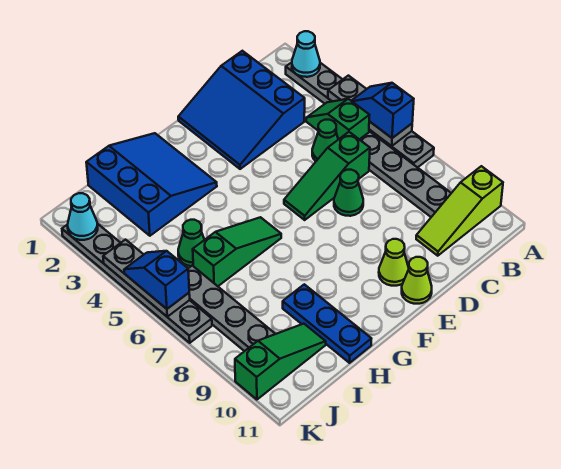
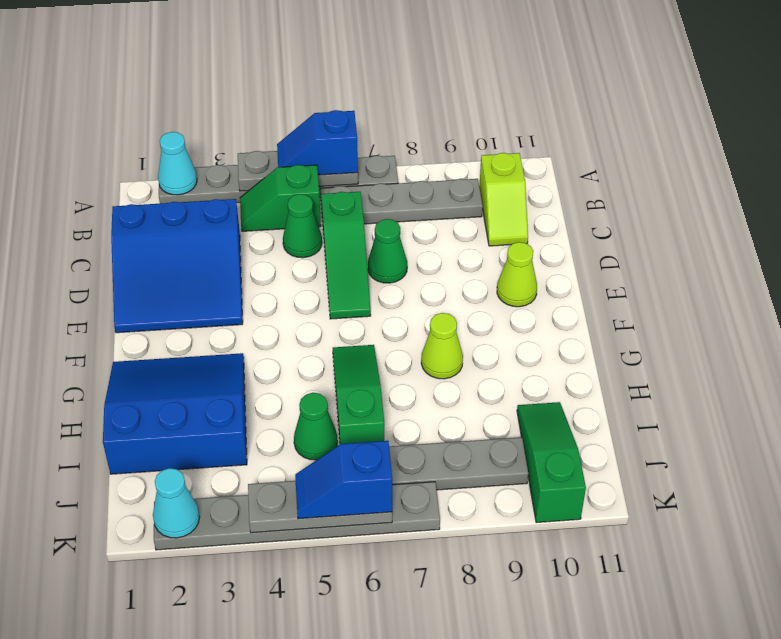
lime 1x3 slope [416,166,503,256] -> lime 1x2 slope [479,153,528,246]
lime 1x1 cone [402,257,432,304] -> lime 1x1 cone moved to [421,313,463,379]
blue 1x3 plate [283,284,371,363] -> none

